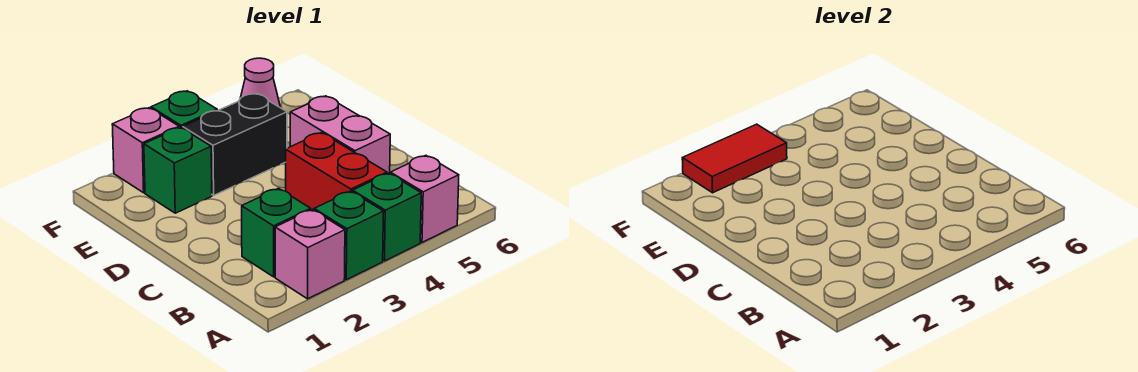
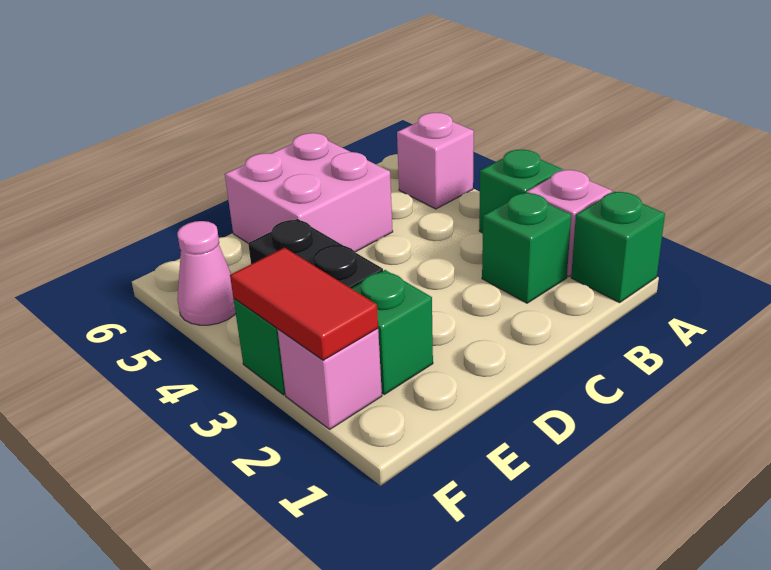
green 1x1 brick [353,173,421,261] -> green 1x1 brick moved to [571,192,665,303]
red 1x2 brick [286,133,387,210] -> none
pink 1x2 brick [290,96,390,174] -> pink 2x2 brick [225,133,393,252]

